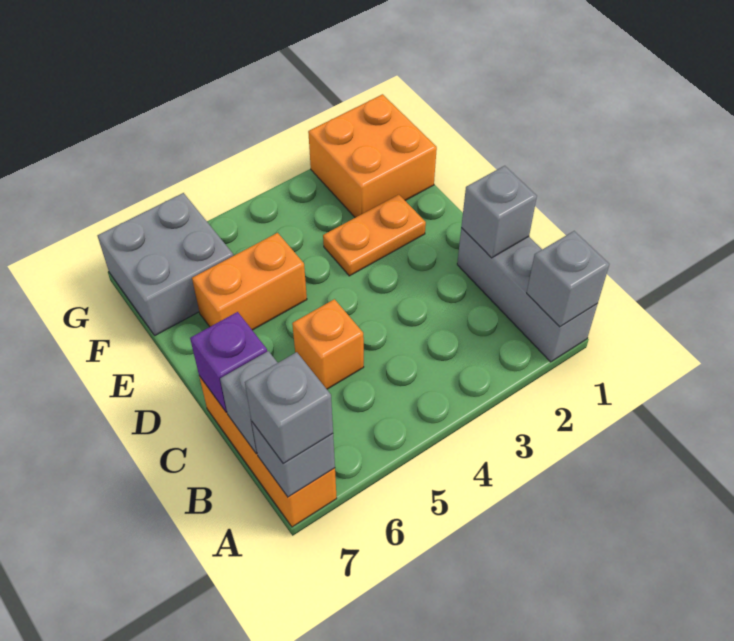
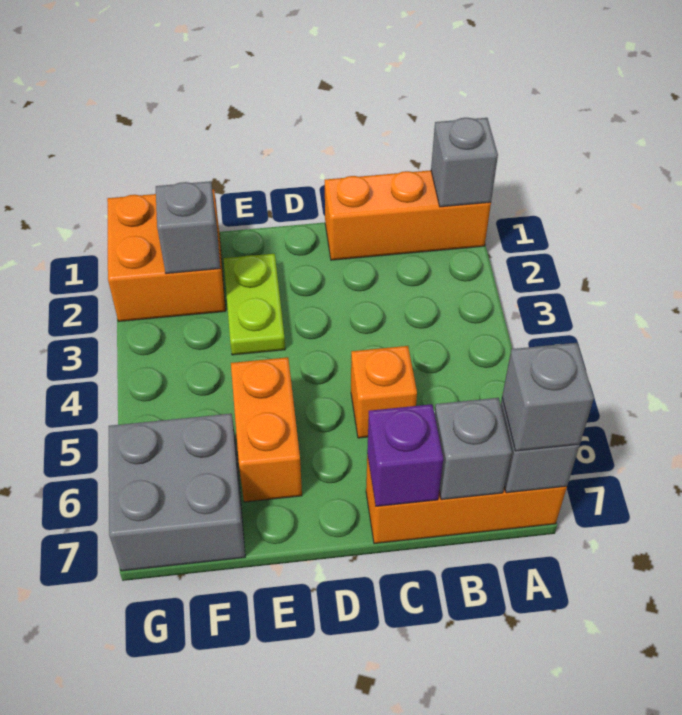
grey 1x3 brick [457,228,597,362] -> orange 1x3 brick [325,170,491,260]
grey 1x1 brick [461,166,537,258] -> grey 1x1 brick moved to [156,181,220,274]
orange 1x2 plate [323,195,426,276] -> lime 1x2 plate [224,254,285,355]

